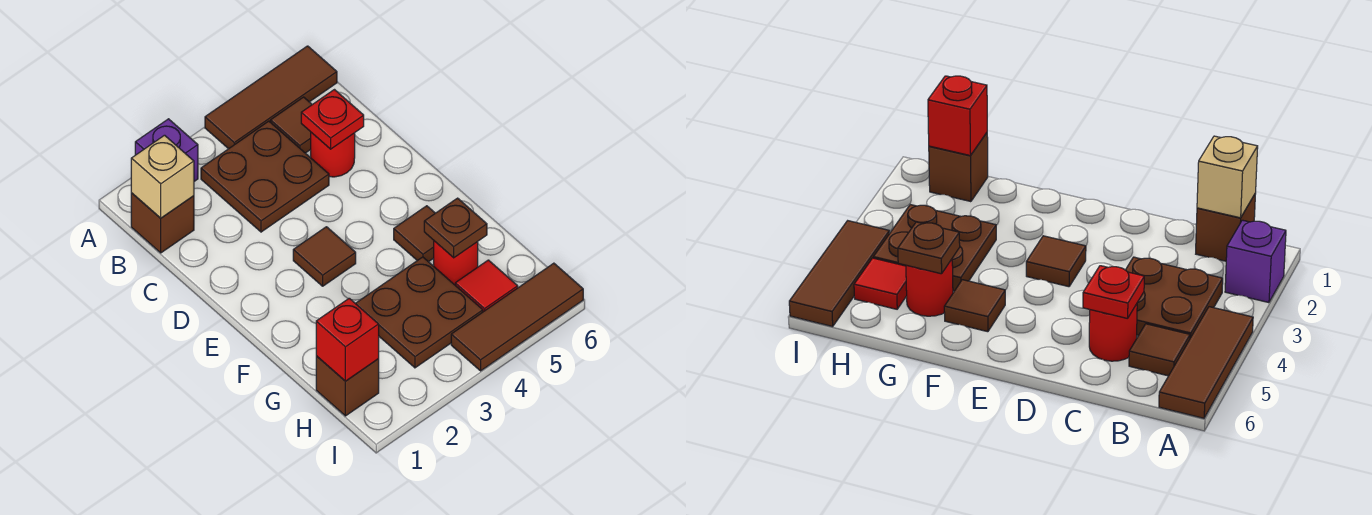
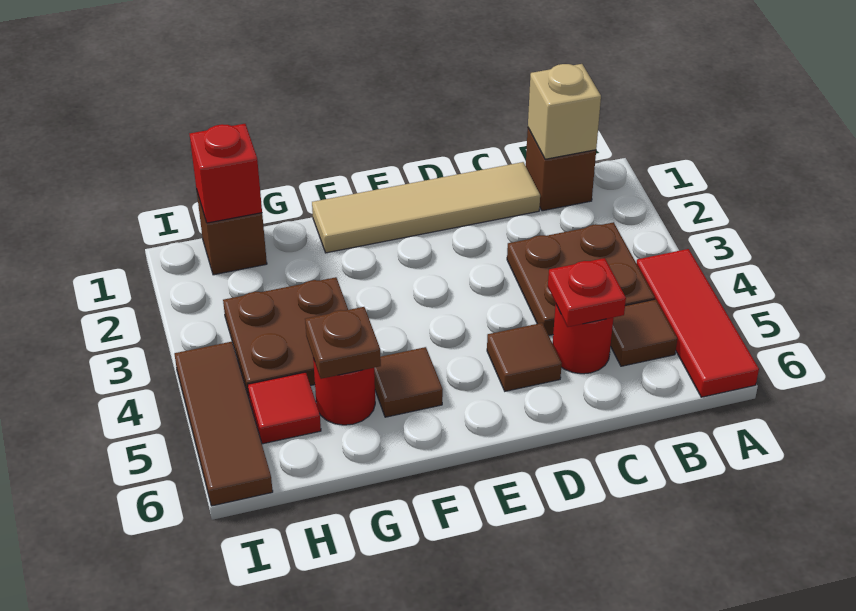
purple 1x1 brick [135,119,198,181] -> none
brown 1x3 tile [205,46,337,149] -> red 1x3 tile [636,249,759,397]
none -> tan 1x4 tile [312,162,540,253]
brown 1x1 tile [293,227,356,286] -> brown 1x1 tile moved to [487,323,562,391]

